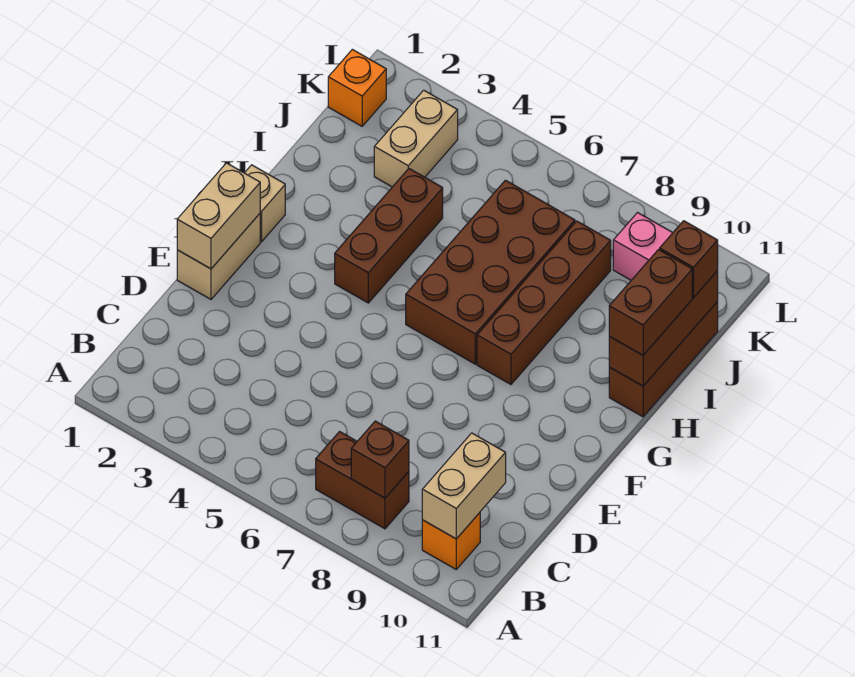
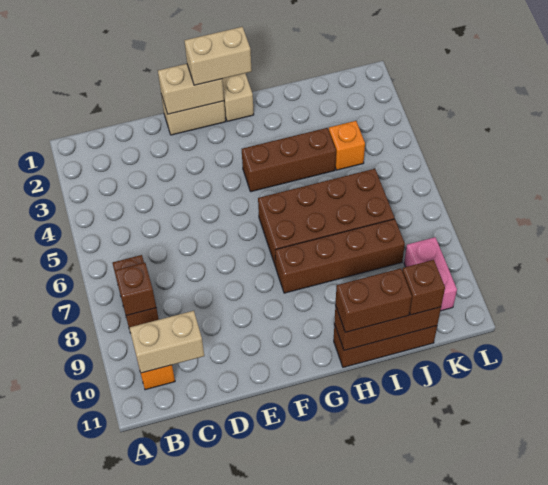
tan 1x2 brick [374,90,458,187] -> tan 1x2 brick moved to [184,27,252,85]
orange 1x1 brick [328,49,386,126] -> orange 1x1 brick moved to [328,121,365,170]

